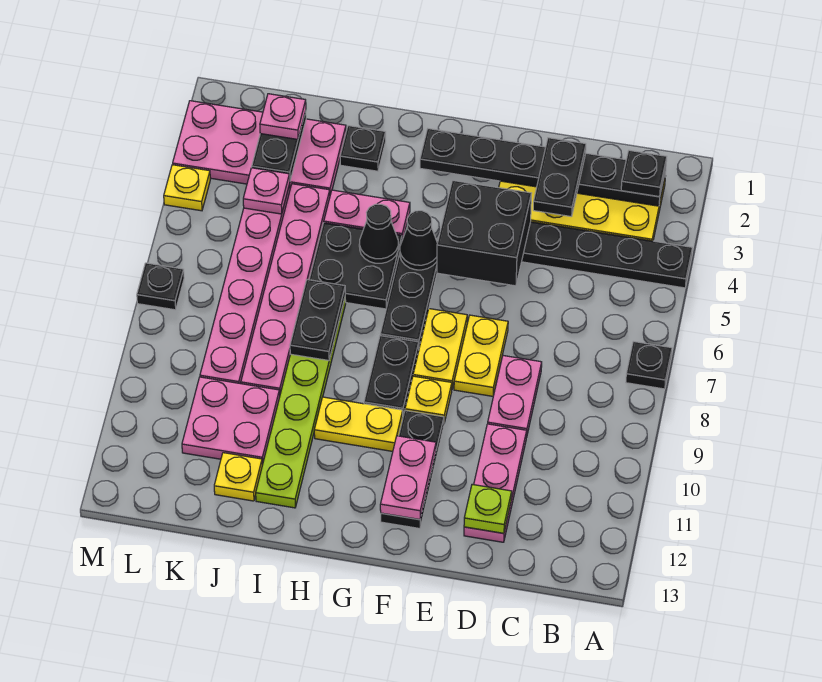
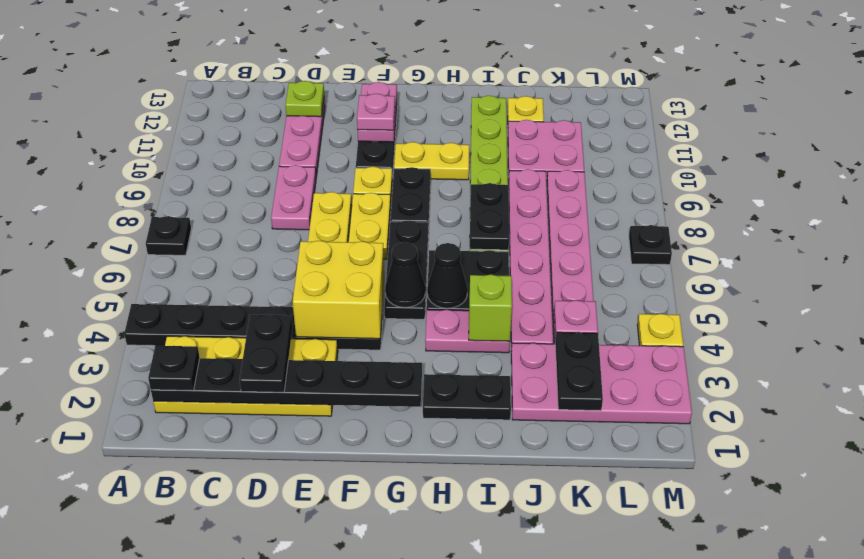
black 2x2 brick [437,181,531,286] -> yellow 2x2 brick [293,241,384,339]
black 1x1 plate [340,126,386,171] -> black 1x2 plate [423,374,511,420]
none -> lime 1x1 brick [469,275,512,341]
pink 1x1 plate [260,94,306,139] -> pink 1x1 plate moved to [357,94,395,130]

